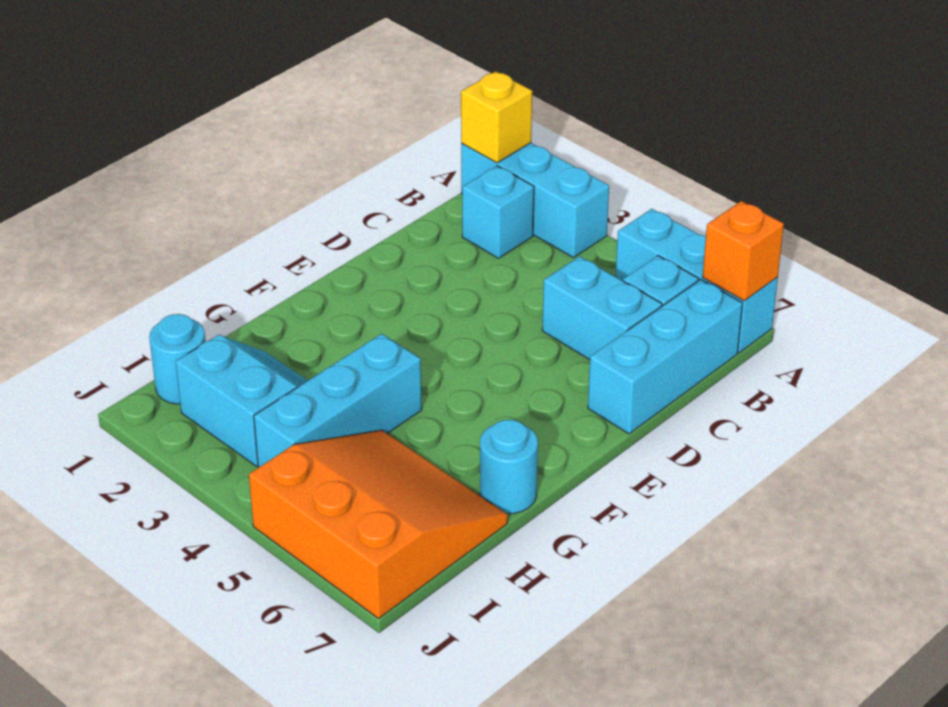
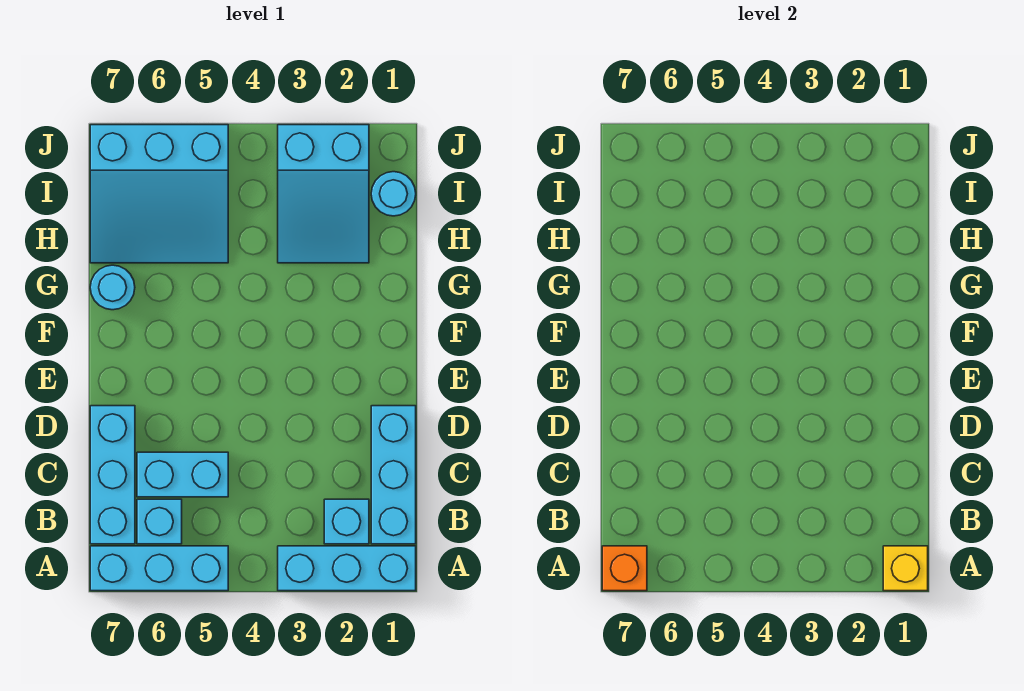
cyan 1x3 brick [254,334,422,468] -> cyan 1x3 brick moved to [371,406,416,544]
cyan 2x2 slope [176,335,308,466] -> cyan 2x3 slope [278,125,369,263]
orange 3x3 slope [249,430,508,619] -> cyan 3x3 slope [90,125,228,263]

